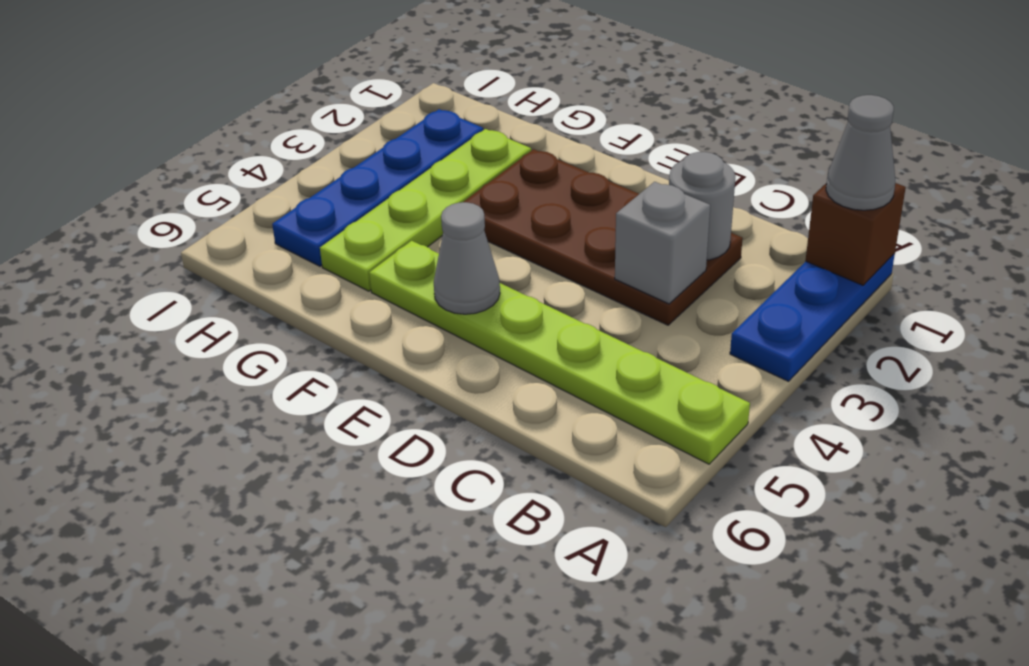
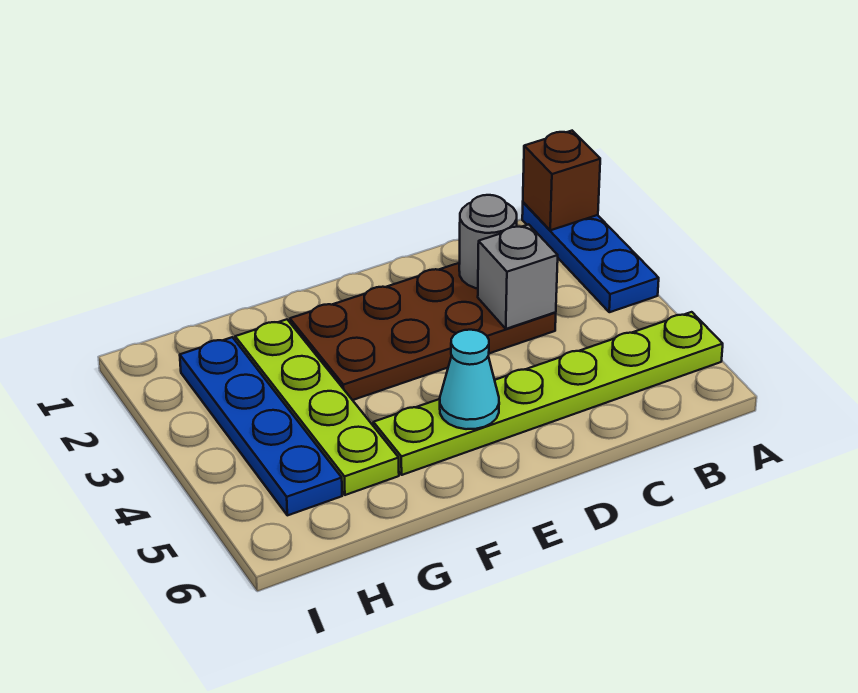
grey 1x1 cone [826,95,895,210] -> none
grey 1x1 cone [434,202,500,314] -> cyan 1x1 cone [440,330,499,429]

